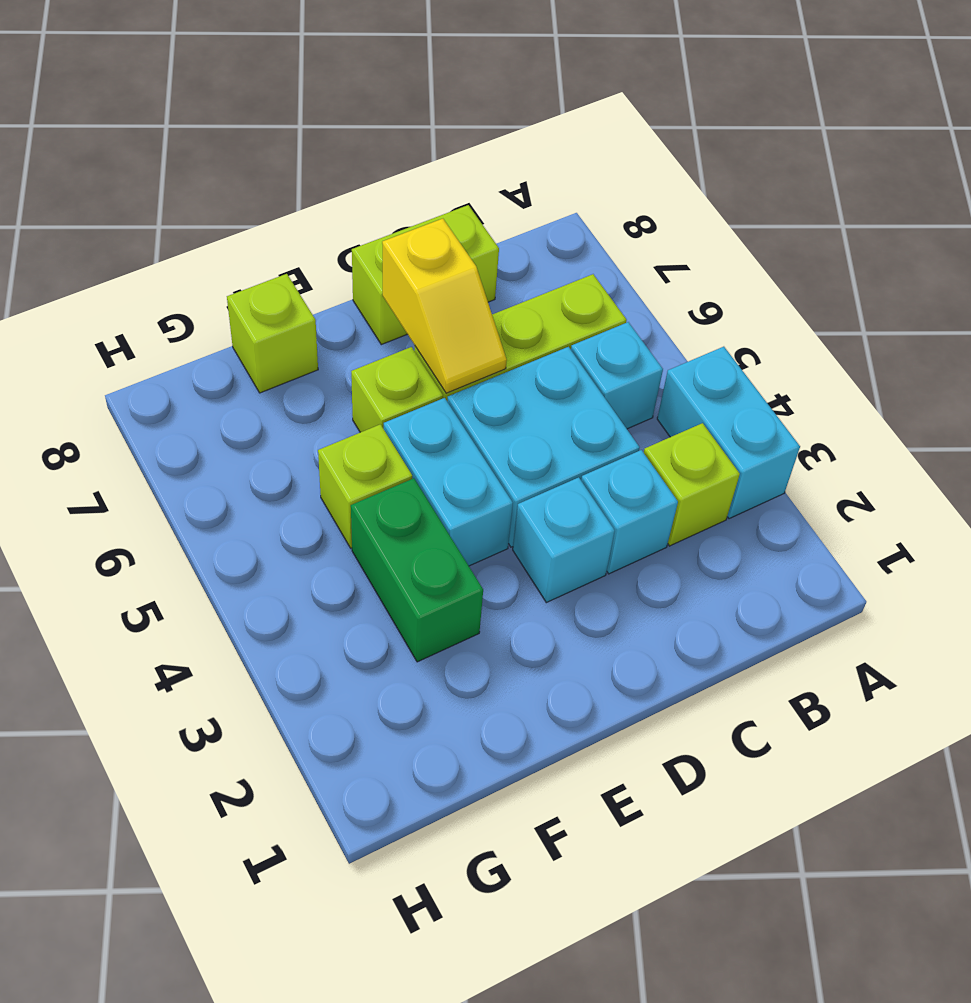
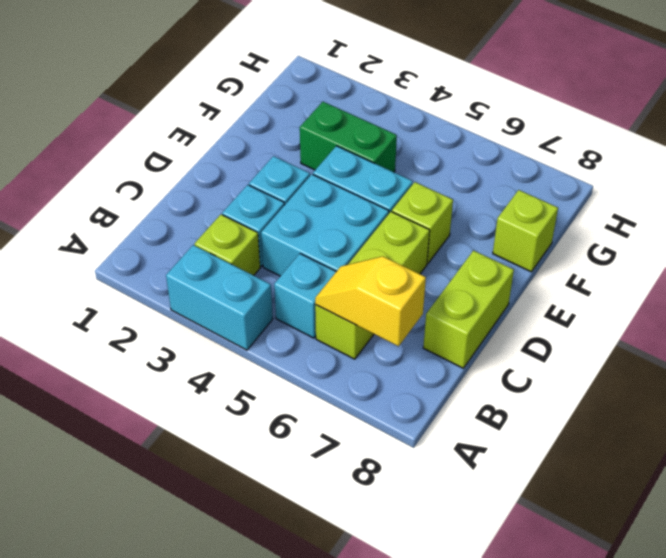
yellow 1x2 slope [382,219,507,393] -> yellow 1x2 slope moved to [315,256,426,346]
lime 1x1 brick [318,424,412,548] -> none

